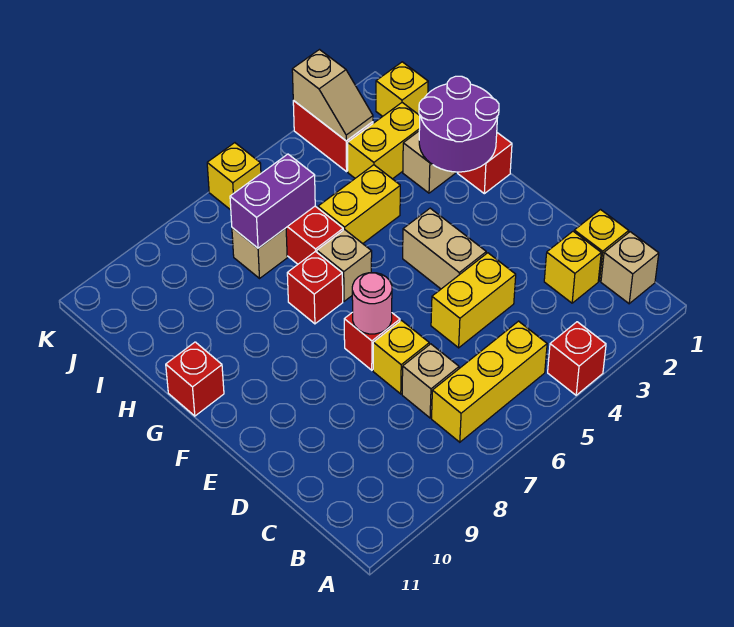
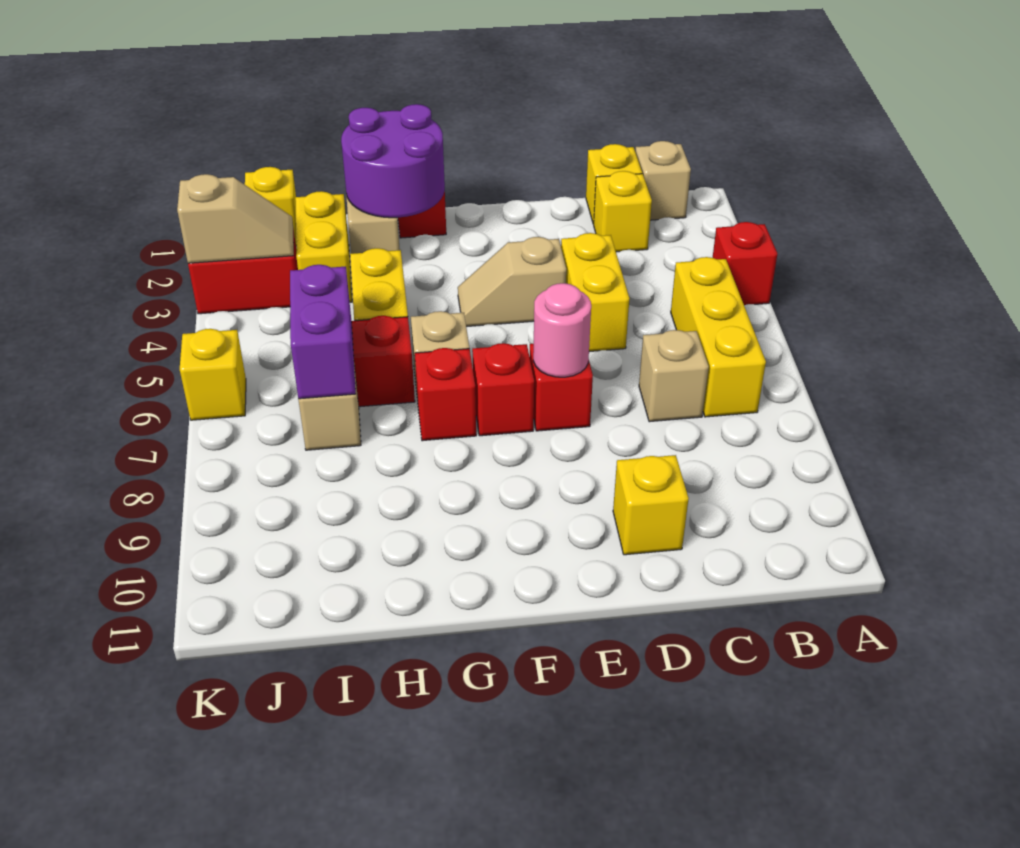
yellow 1x1 brick [373,320,429,394] -> yellow 1x1 brick moved to [613,455,689,555]
tan 1x2 brick [403,208,486,289] -> tan 1x2 slope [458,237,566,327]
red 1x1 brick [166,342,224,416] -> red 1x1 brick moved to [472,343,534,436]

